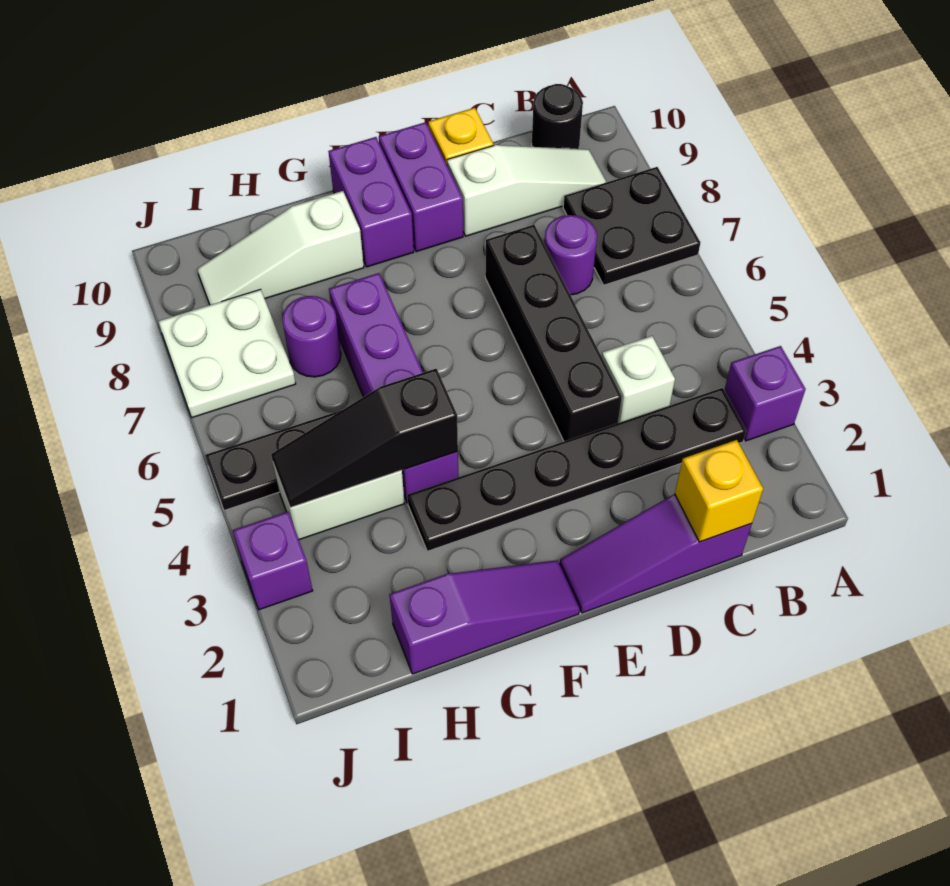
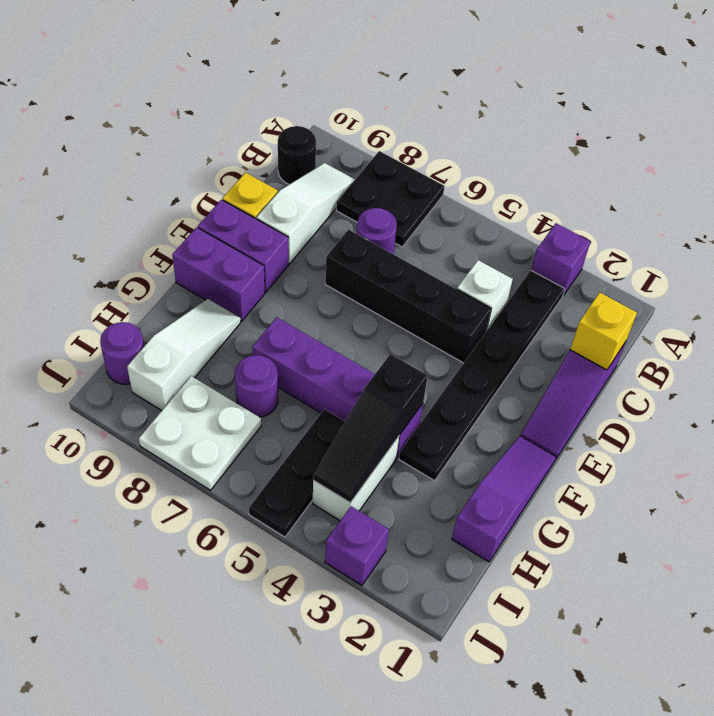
white 1x3 slope [197,191,364,305] -> white 1x3 slope turned to [127,299,241,411]
none -> purple 1x1 round brick [100,322,144,384]

